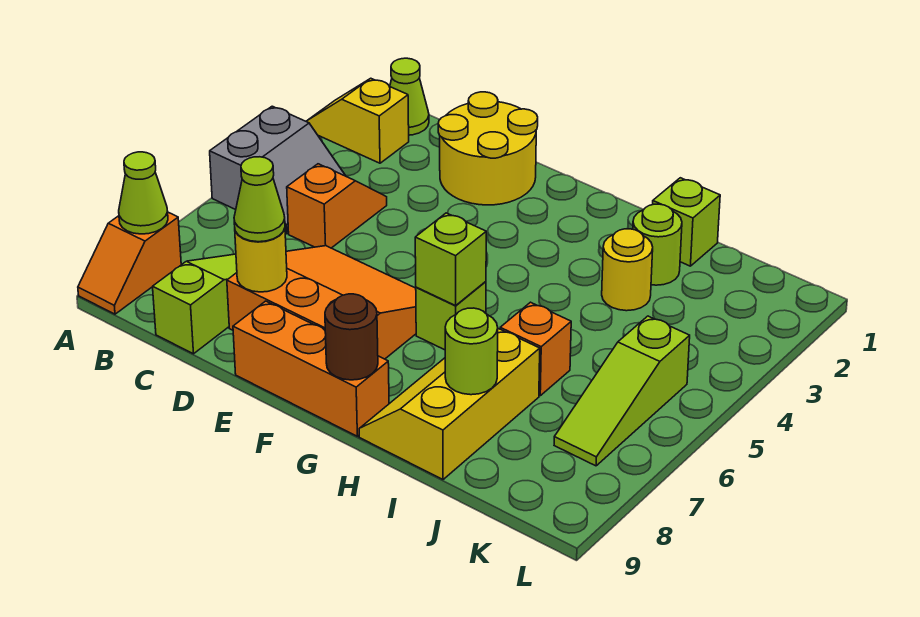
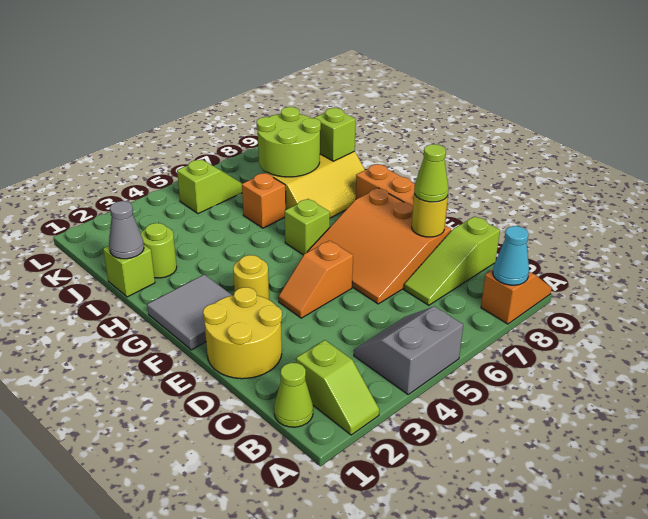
yellow 1x2 slope [306,78,409,163] -> lime 1x2 slope [296,340,379,435]
lime 1x1 cone [119,152,168,234] -> cyan 1x1 cone [493,226,529,285]
orange 1x2 slope [287,164,387,248] -> orange 1x2 slope moved to [278,240,353,318]
none -> grey 2x2 tile [147,275,232,350]
lime 1x1 brick [415,213,486,306] -> lime 1x1 brick moved to [314,108,356,161]
brown 1x1 round brick [325,294,378,380] -> none
none -> grey 1x1 cone [109,201,144,259]
yellow 1x1 round brick [602,229,653,311] -> yellow 1x1 round brick moved to [233,255,269,300]
lime 1x1 round brick [445,308,498,395] -> lime 2x2 round brick [257,107,321,177]
lime 1x3 slope [554,316,690,466] -> lime 1x2 slope [177,159,242,214]

